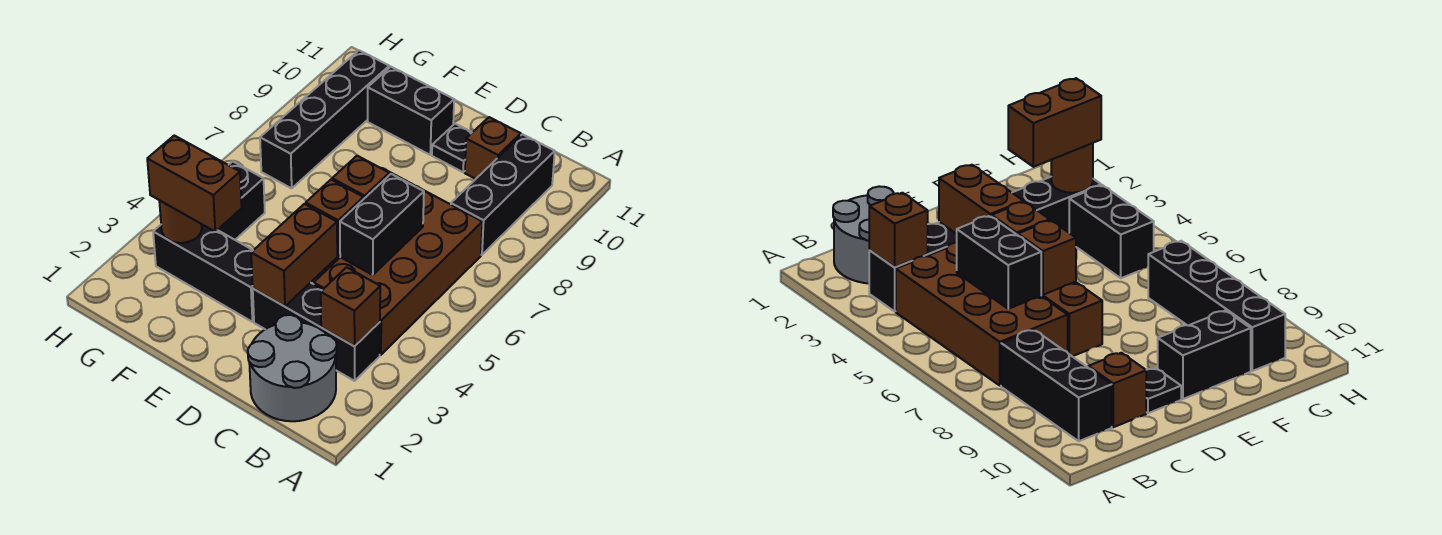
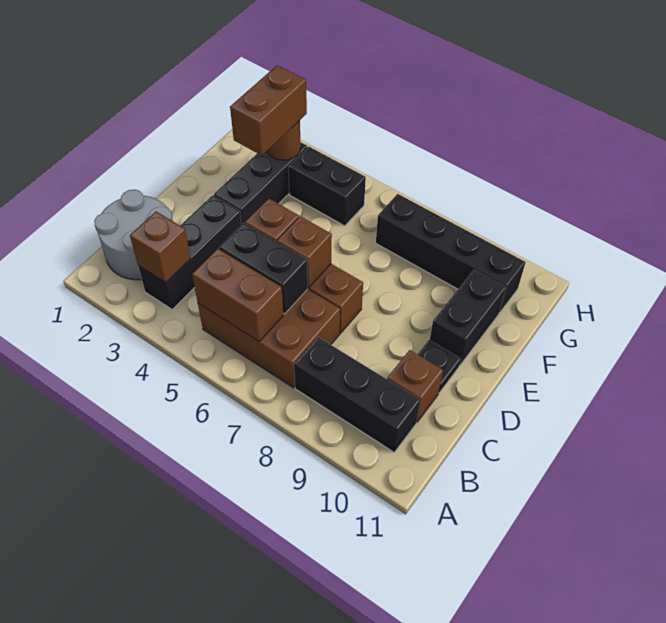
brown 2x4 brick [314,186,482,355] -> brown 2x3 brick [198,289,340,388]
brown 1x2 brick [251,204,337,306] -> brown 1x2 brick moved to [192,249,283,341]

